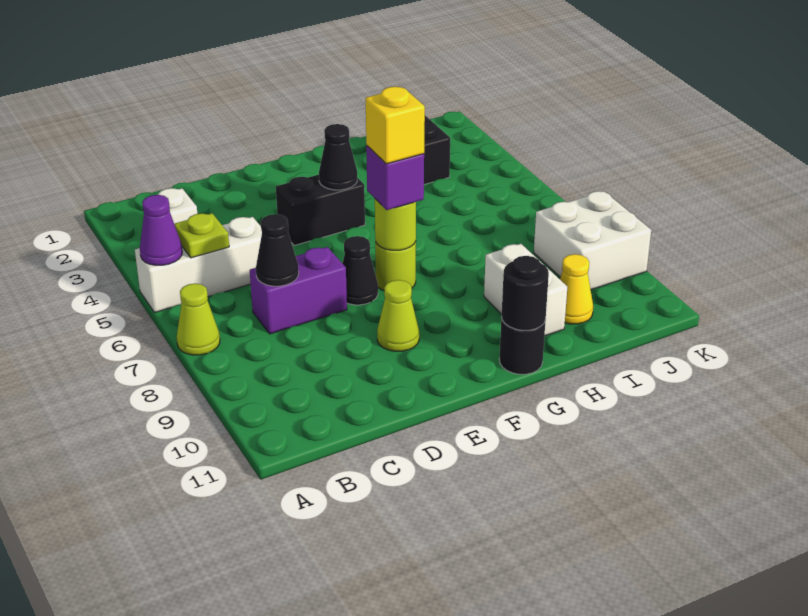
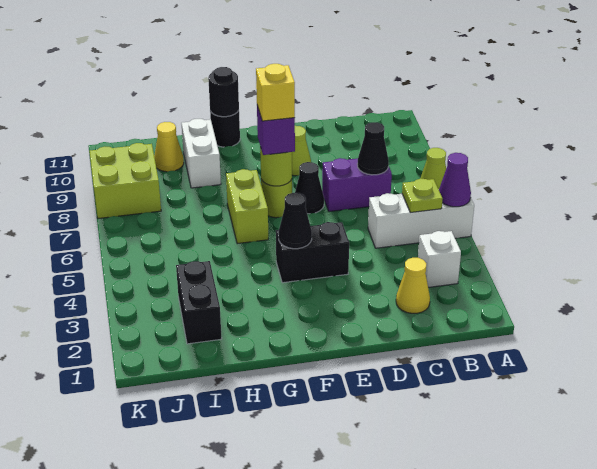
none -> yellow 1x1 cone [396,258,430,313]
none -> lime 1x2 brick [226,169,268,244]
white 2x2 brick [534,191,651,290] -> lime 2x2 brick [89,143,161,219]

